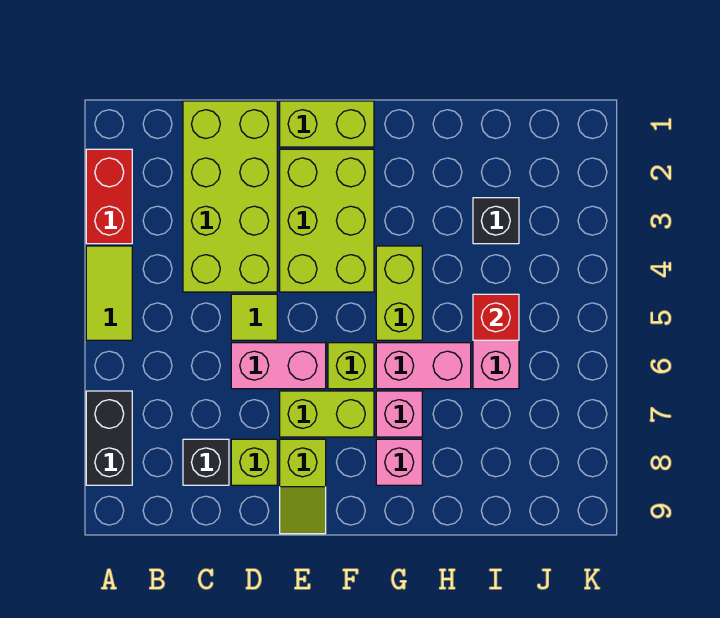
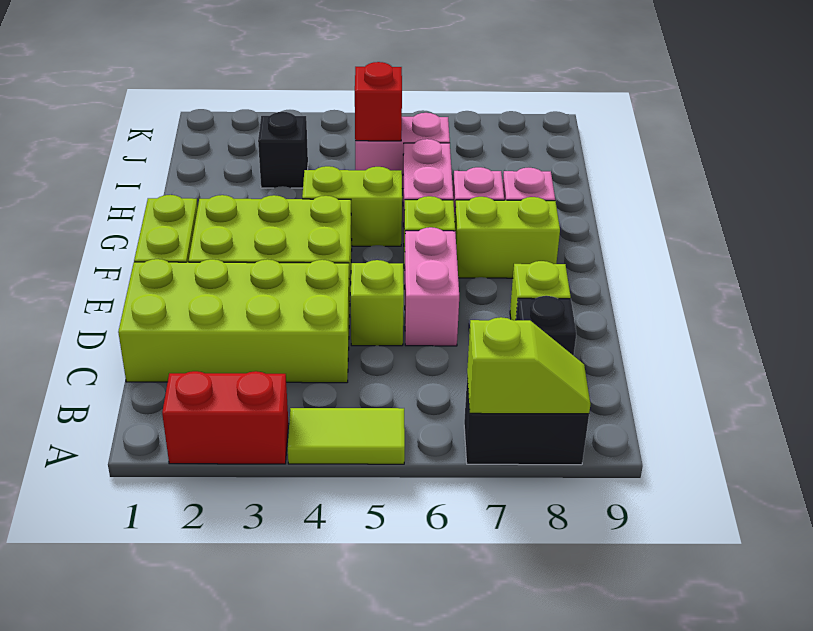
lime 1x1 tile [231,294,277,340] -> lime 1x1 brick [351,260,404,346]
lime 1x2 brick [280,391,374,437] -> lime 1x2 brick turned to [455,197,560,278]
lime 1x2 slope [280,439,326,534] -> lime 1x2 slope moved to [467,317,591,414]

